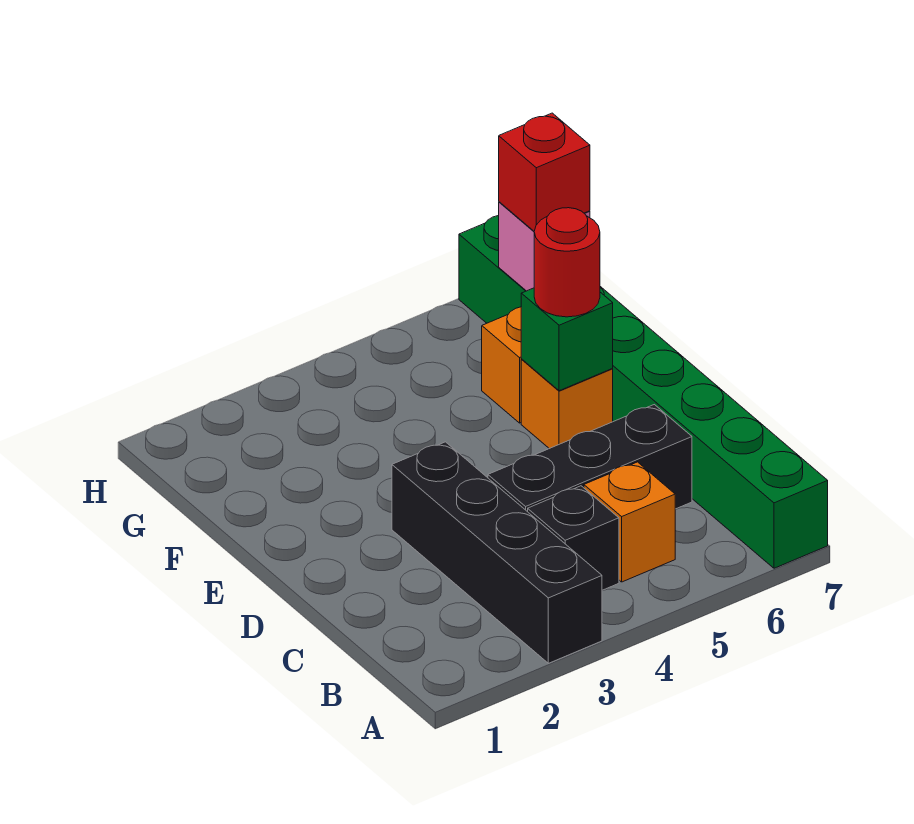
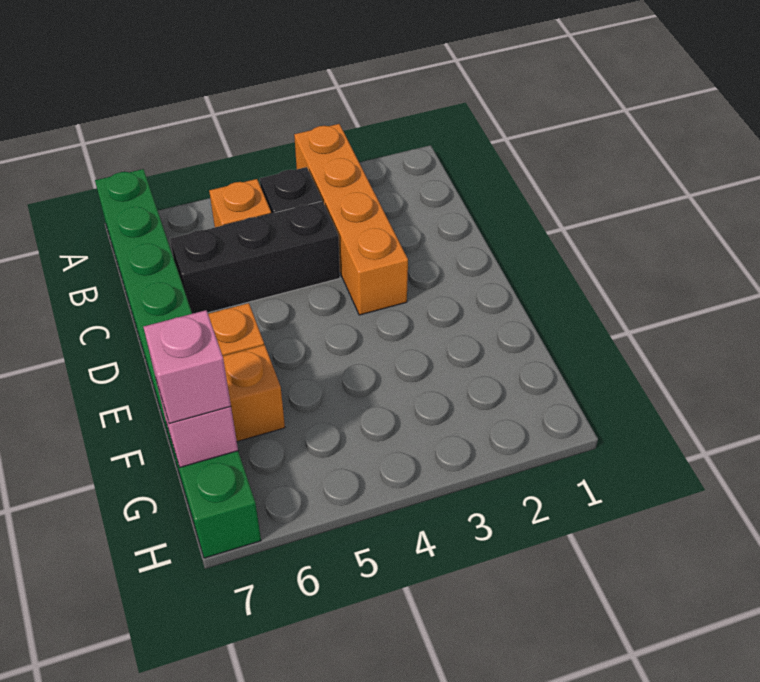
black 1x4 brick [392,442,602,663] -> orange 1x4 brick [294,124,408,315]
green 1x1 brick [521,288,613,391] -> none
red 1x1 round brick [534,208,600,317] -> none
red 1x1 brick [499,113,590,231] -> pink 1x1 brick [144,310,231,424]

